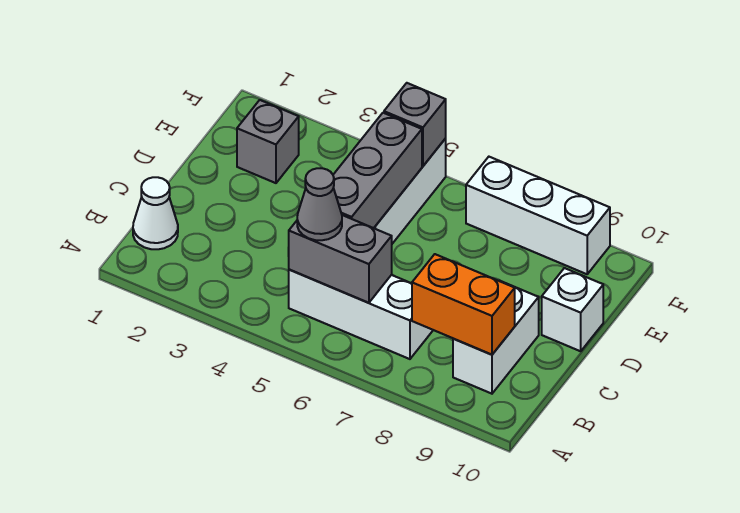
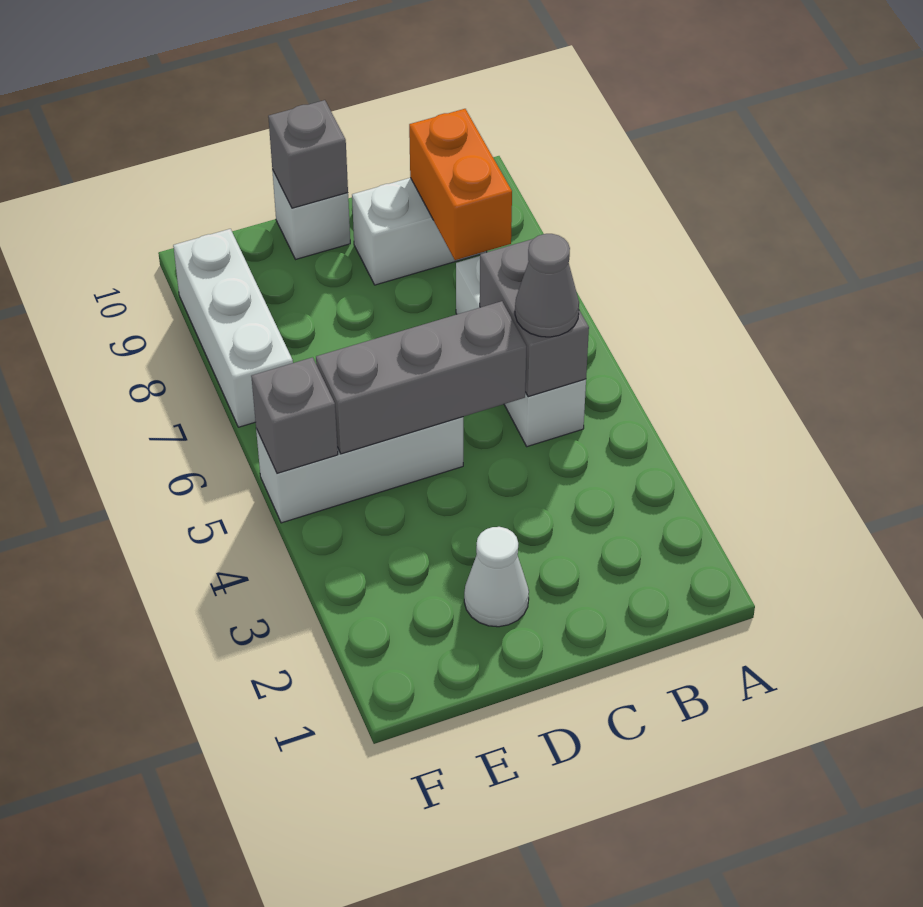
white 1x1 cone [133,177,178,249] -> white 1x1 cone moved to [464,527,529,627]
grey 1x1 brick [237,100,299,183] -> grey 1x1 brick moved to [268,100,348,208]

